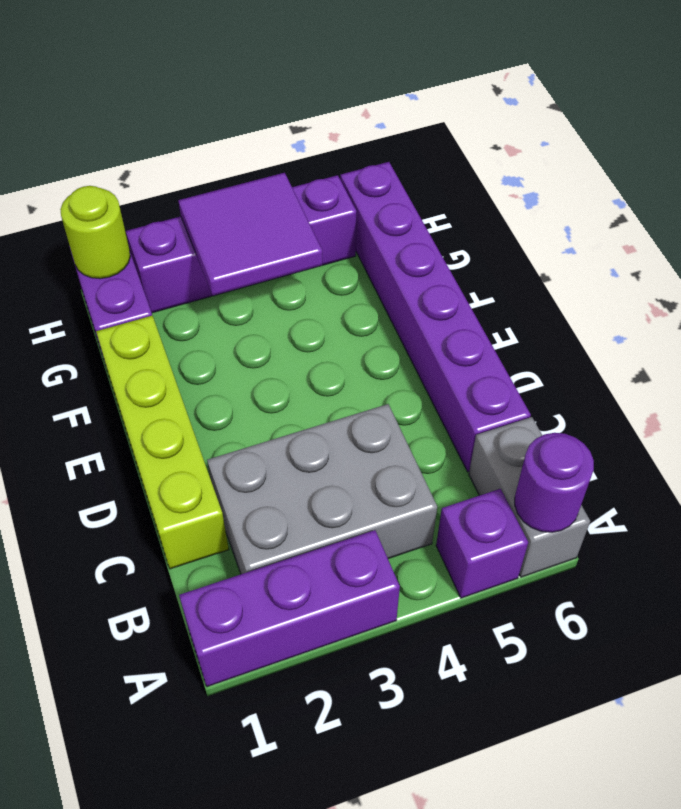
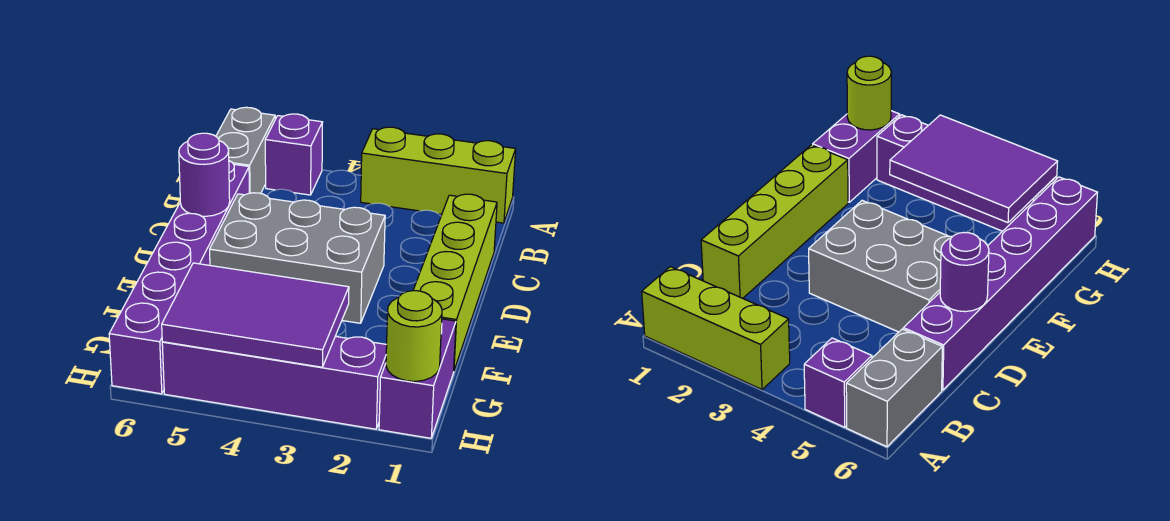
purple 1x3 brick [179,530,400,687] -> lime 1x3 brick [361,127,516,223]
purple 1x1 round brick [515,433,594,532] -> purple 1x1 round brick moved to [179,133,230,216]
grey 2x3 brick [207,404,437,574] -> grey 2x3 brick moved to [210,193,385,323]
purple 2x2 tile [178,173,322,296] -> purple 2x3 tile [162,263,349,367]

